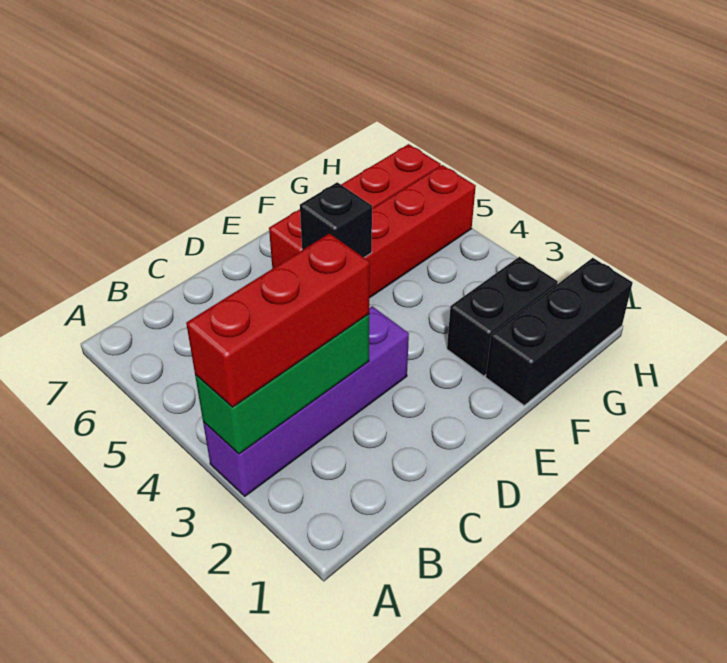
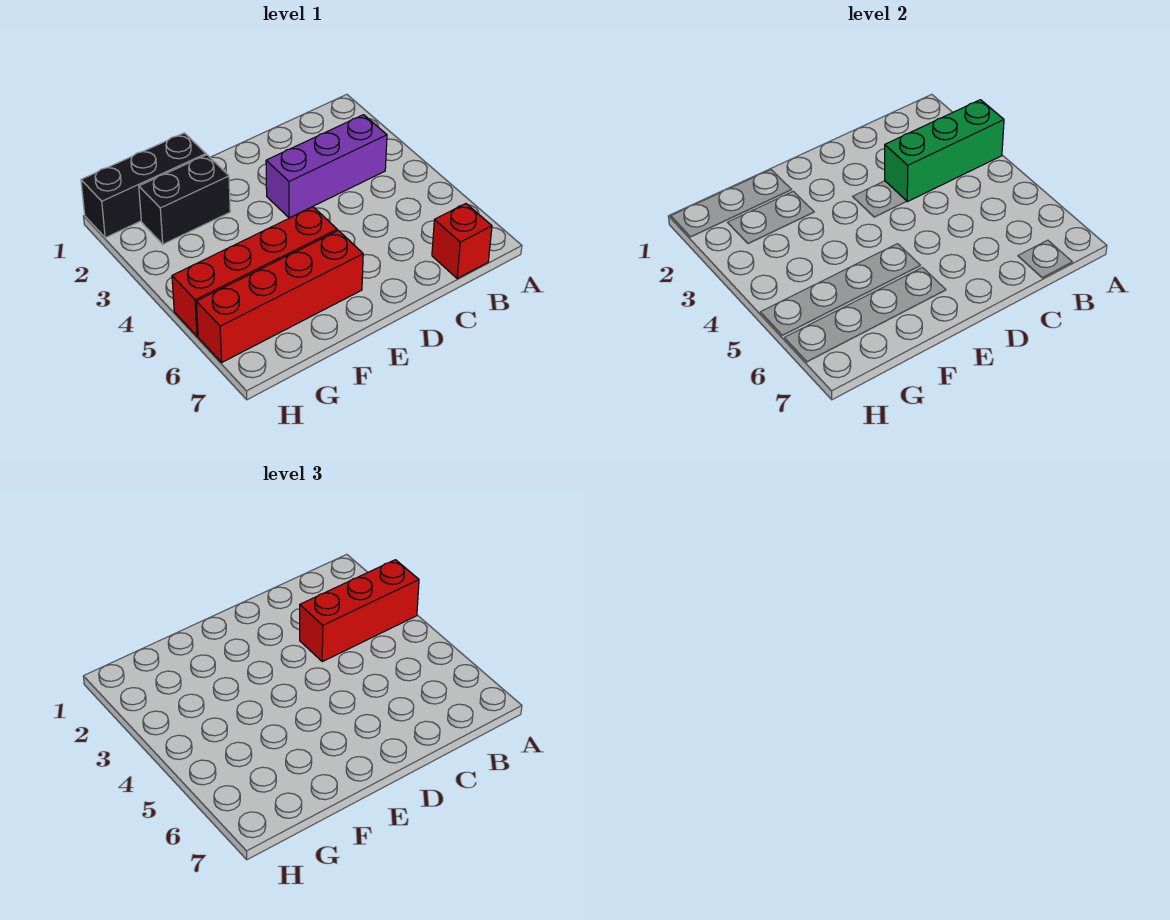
purple 1x4 brick [203,306,409,496] -> purple 1x3 brick [266,115,387,218]
none -> red 1x1 brick [432,204,492,278]
black 1x1 brick [300,182,372,257] -> none

